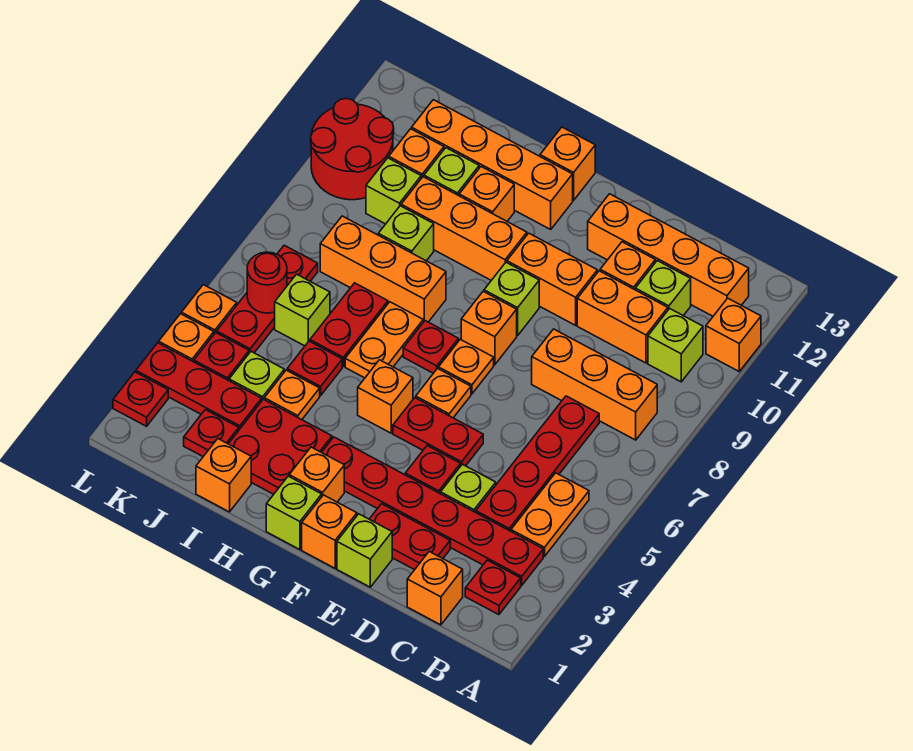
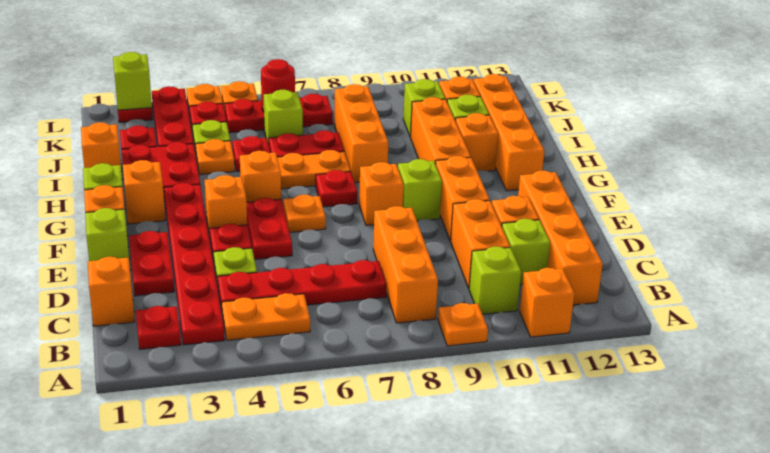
orange 1x1 plate [438,339,494,394] -> orange 1x1 plate moved to [438,303,488,346]
orange 1x1 brick [540,127,595,200] -> orange 1x1 brick moved to [205,175,247,236]
lime 1x1 brick [378,206,434,261] -> lime 1x1 brick moved to [113,52,152,110]
red 2x2 round brick [311,98,394,200] -> none

